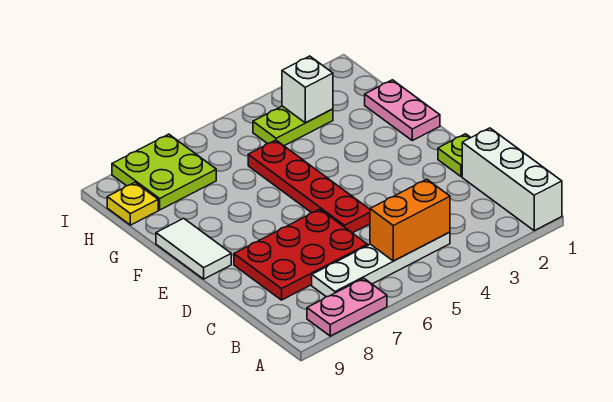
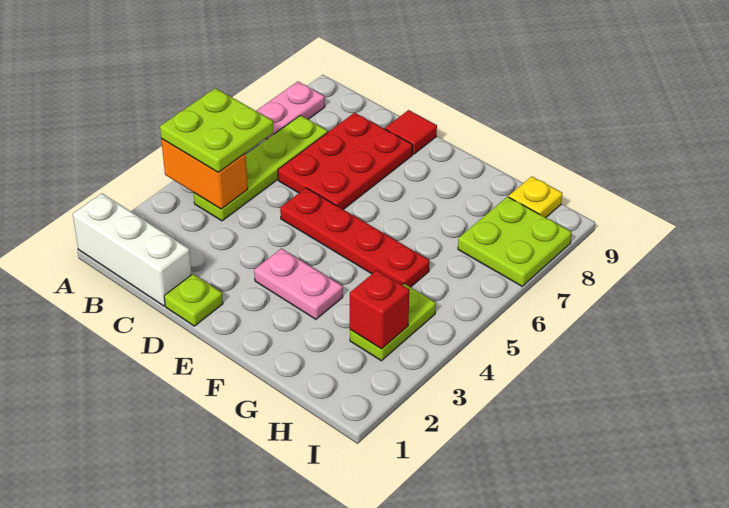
none -> lime 2x2 plate [160,88,273,172]
white 1x4 plate [312,232,450,297] -> lime 1x4 plate [194,115,328,221]
orange 1x2 brick [370,179,450,261] -> orange 1x2 brick turned to [161,139,248,209]
none -> red 1x1 tile [385,110,437,154]
white 1x2 tile [156,218,231,279] -> none
pink 1x2 plate [365,80,440,141] -> pink 1x2 plate moved to [254,248,343,319]
white 1x1 brick [282,56,333,123] -> red 1x1 brick [350,270,409,349]

